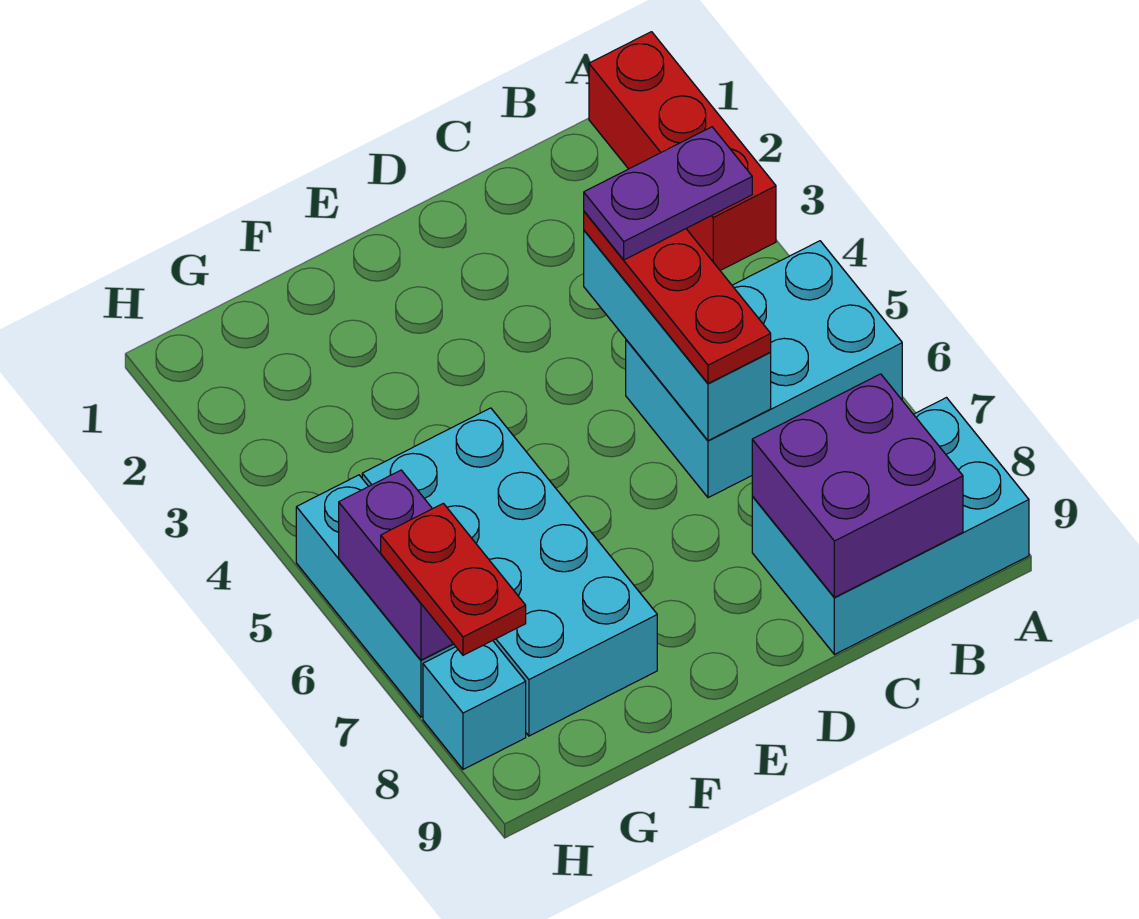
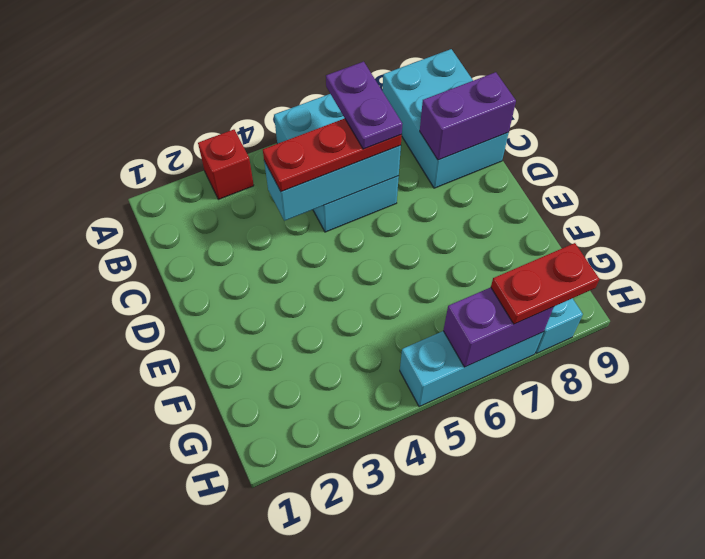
red 1x3 brick [589,32,776,270] -> red 1x1 brick [198,129,254,199]
purple 1x2 plate [584,127,752,260] -> purple 1x2 plate moved to [326,62,402,149]
purple 2x2 brick [752,374,963,597] -> purple 1x2 brick [420,72,516,160]
cyan 2x4 brick [362,408,657,736] -> none

